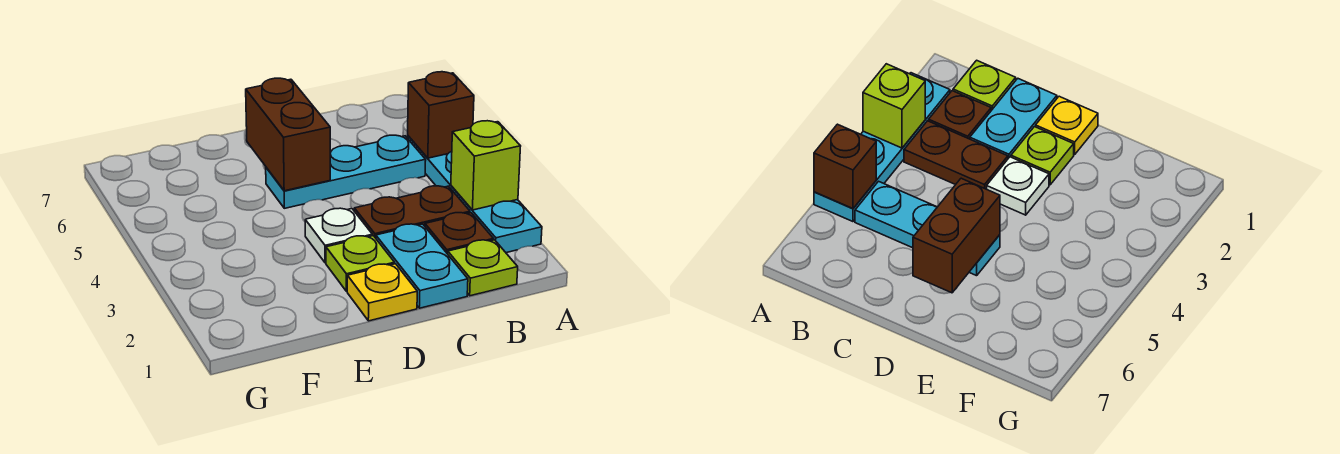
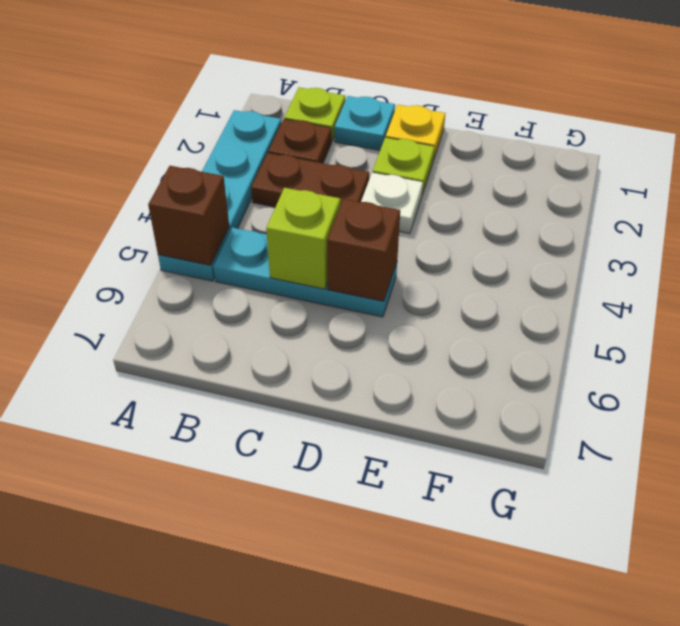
lime 1x1 brick [451,121,521,210] -> lime 1x1 brick moved to [266,188,340,289]
cyan 1x2 plate [376,224,468,308] -> cyan 1x1 plate [335,96,395,150]
brown 1x2 brick [246,78,330,191] -> brown 1x1 brick [327,199,400,301]

